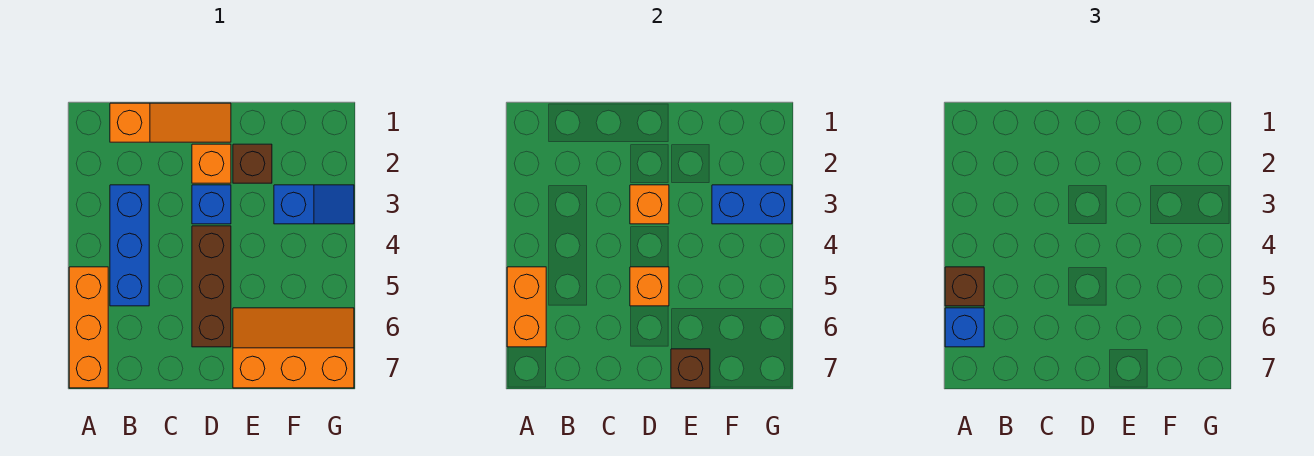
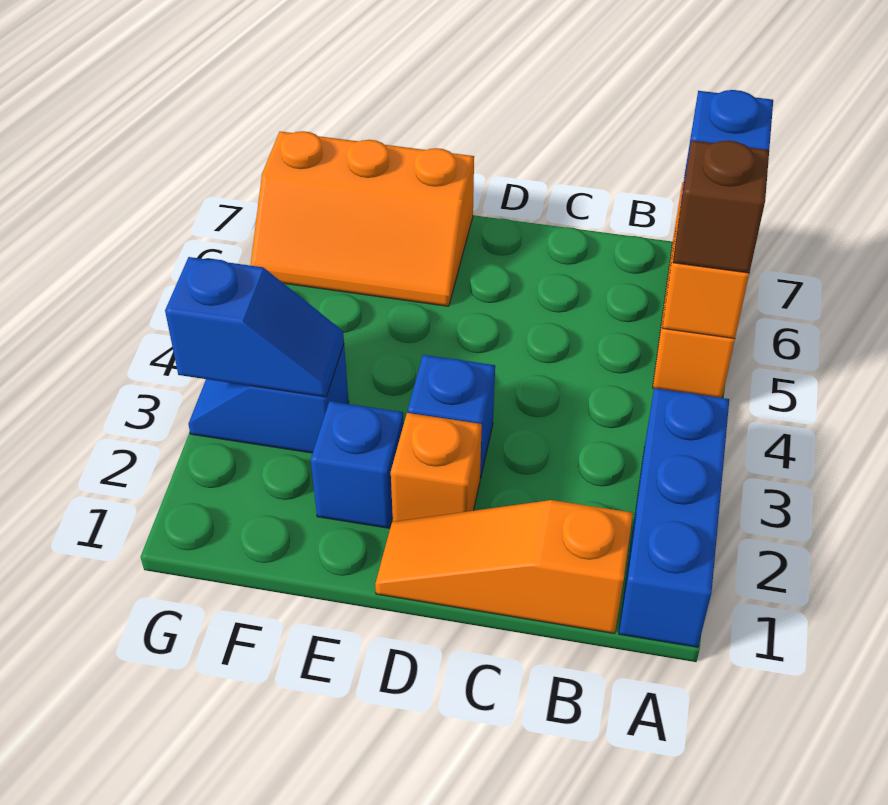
blue 1x3 brick [110,185,149,306] -> blue 1x3 brick moved to [619,388,729,647]
orange 1x1 brick [630,185,669,224] -> none
brown 1x3 brick [192,226,231,347] -> none
orange 1x1 brick [630,267,669,306] -> none
brown 1x1 brick [233,144,272,183] -> blue 1x1 brick [311,401,404,528]
brown 1x1 brick [671,349,710,388] -> none
blue 1x2 brick [712,185,792,224] -> blue 1x2 slope [165,257,344,397]

